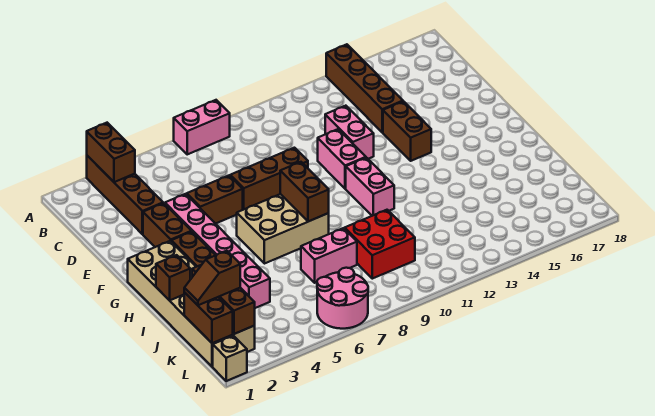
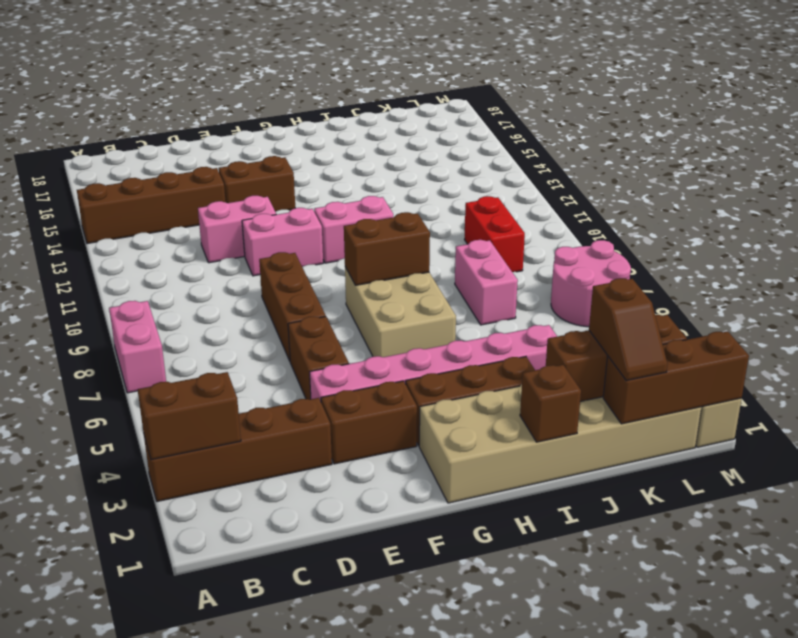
red 2x2 brick [345,210,415,279] -> red 1x2 brick [465,196,525,272]
brown 1x2 brick [184,293,233,343] -> brown 1x3 brick [603,331,749,424]

